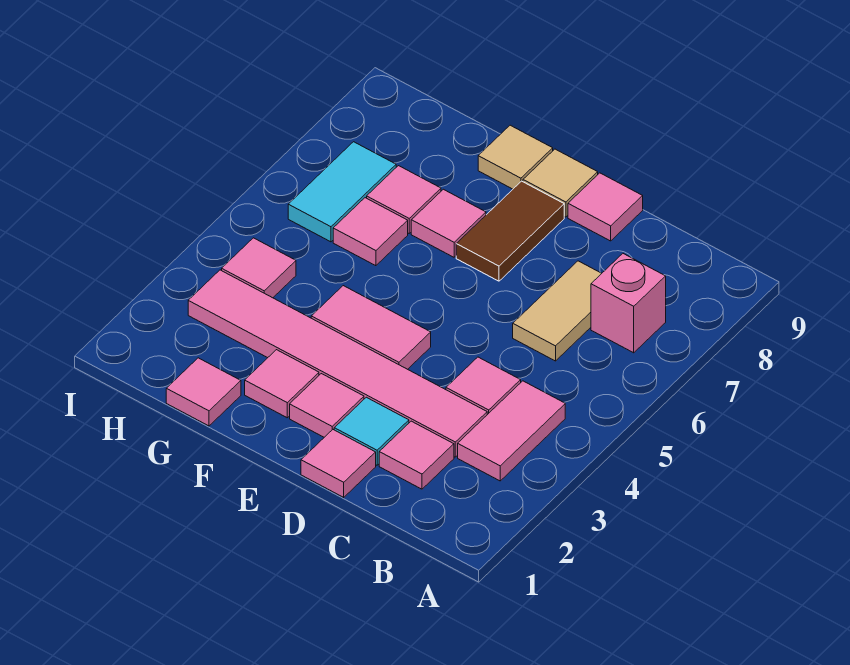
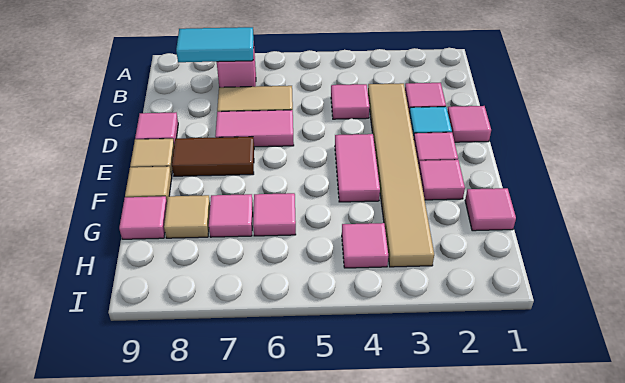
pink 1x2 tile [458,381,565,481] -> pink 1x2 tile moved to [215,110,294,147]
pink 1x6 tile [188,270,487,457] -> tan 1x6 tile [368,83,434,267]
pink 1x1 tile [411,189,486,257] -> pink 1x1 tile moved to [119,196,167,239]
none -> tan 1x1 tile [164,195,210,238]
cyan 1x2 tile [288,142,396,242] -> cyan 1x2 tile moved to [176,27,254,62]

